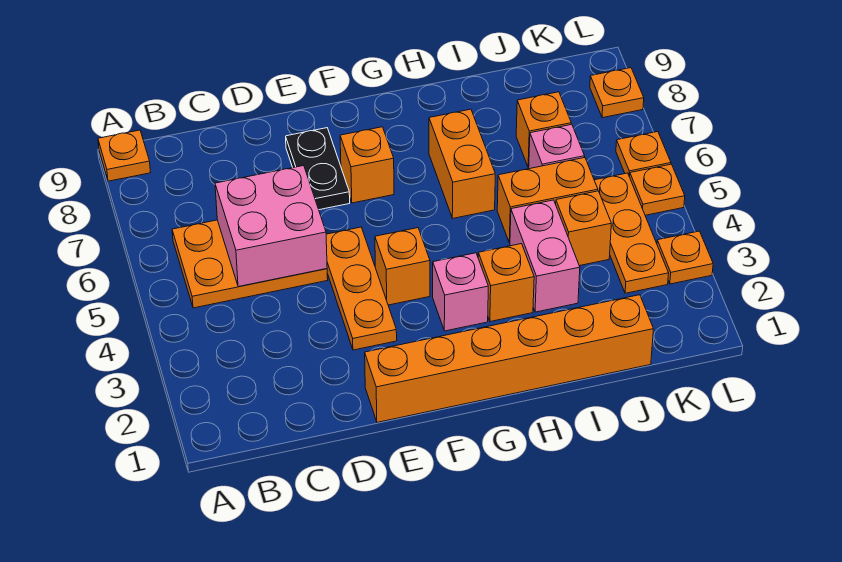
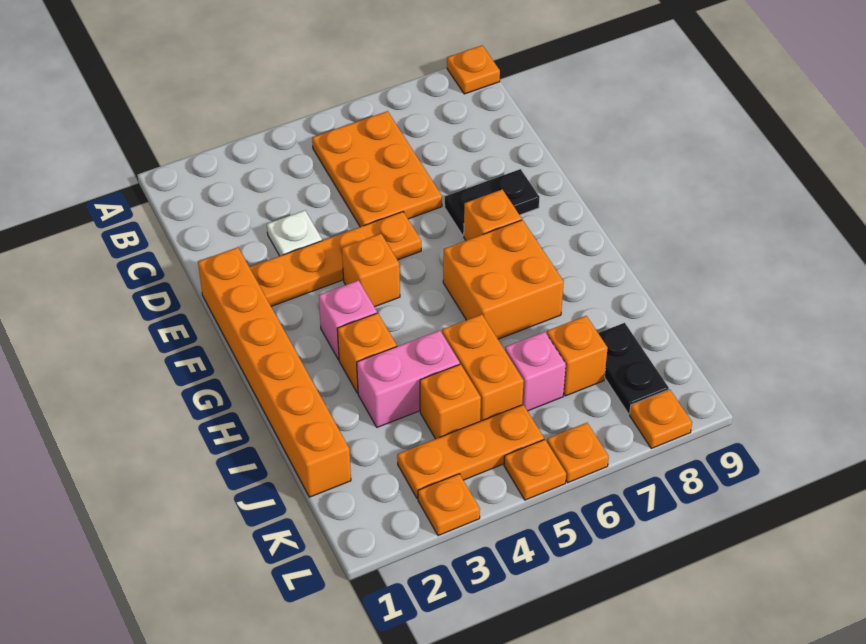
pink 2x2 brick [215,166,327,287] -> none
none -> white 1x1 plate [267,210,322,256]
orange 1x3 plate [326,227,397,350] -> orange 1x4 plate [249,212,421,306]
orange 1x2 brick [429,109,495,218] -> orange 2x2 brick [443,220,564,339]
none -> black 1x2 plate [598,323,669,414]

